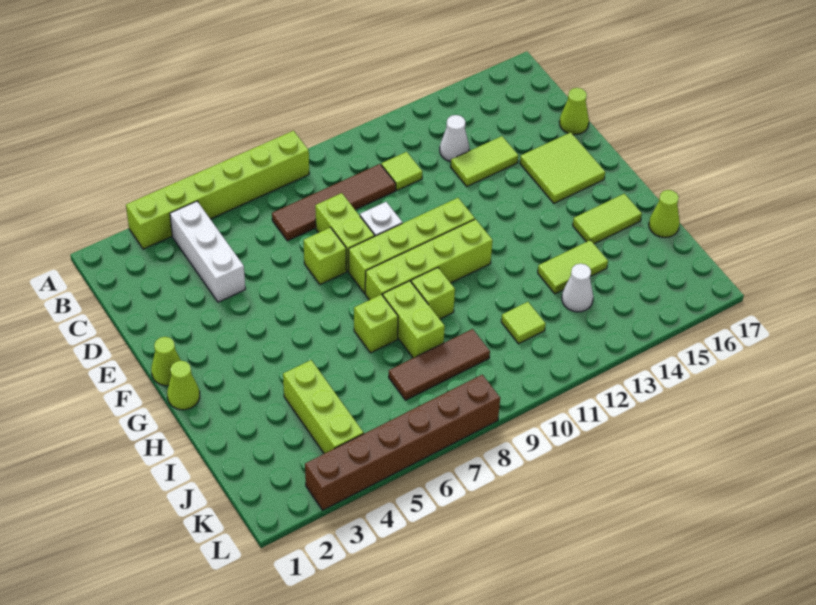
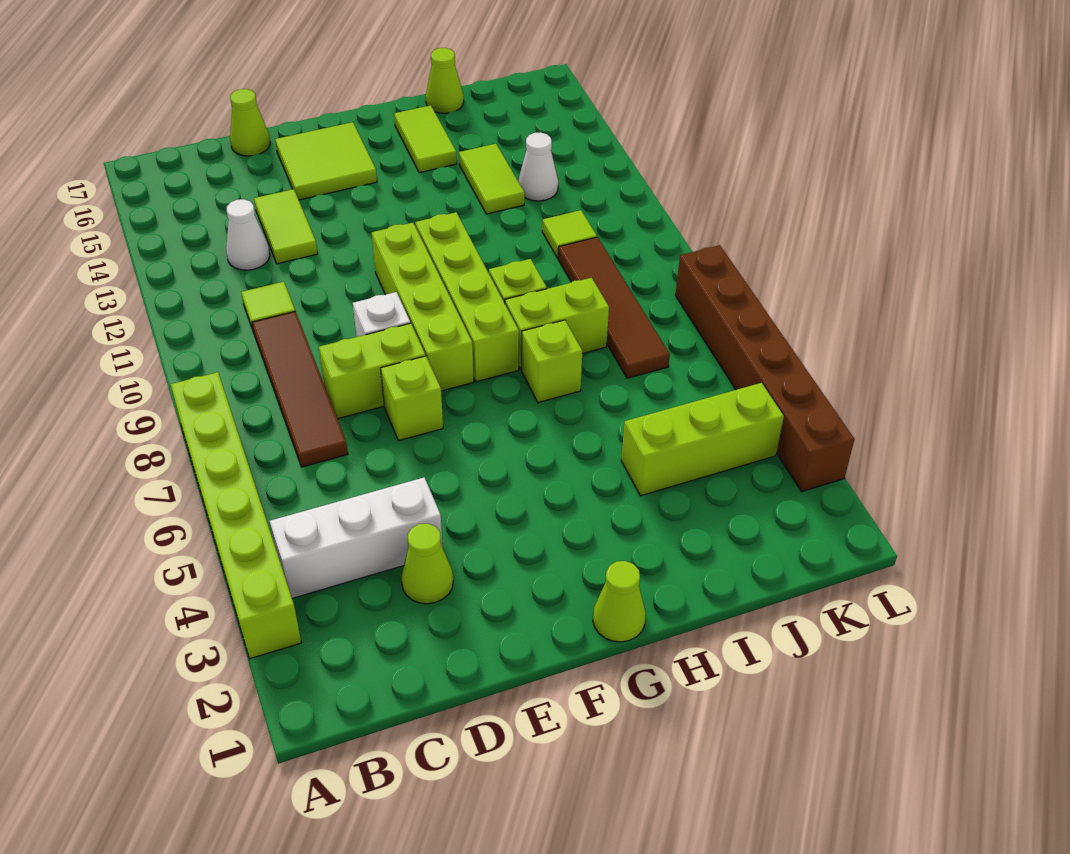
lime 1x1 cone [151,337,181,386] -> lime 1x1 cone moved to [401,523,453,604]
brown 1x3 tile [389,329,490,400] -> brown 1x4 tile [558,237,670,378]

